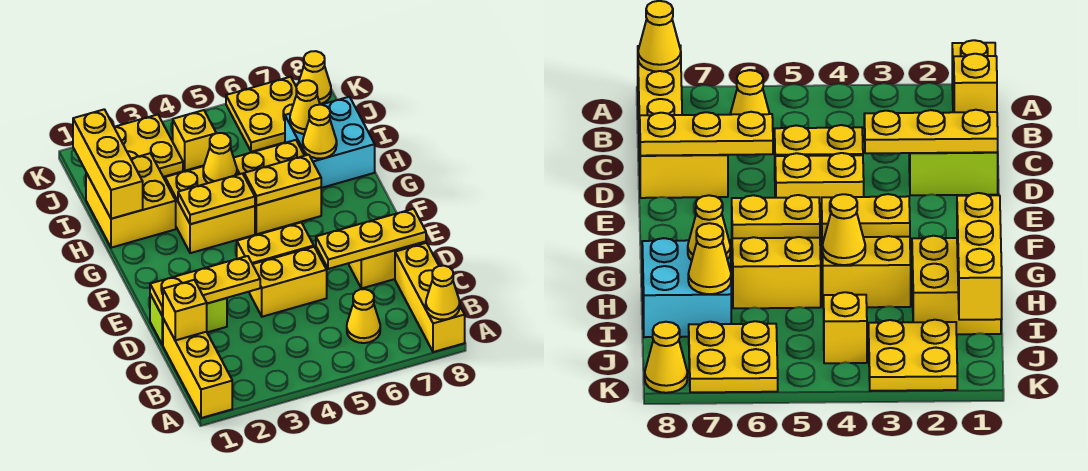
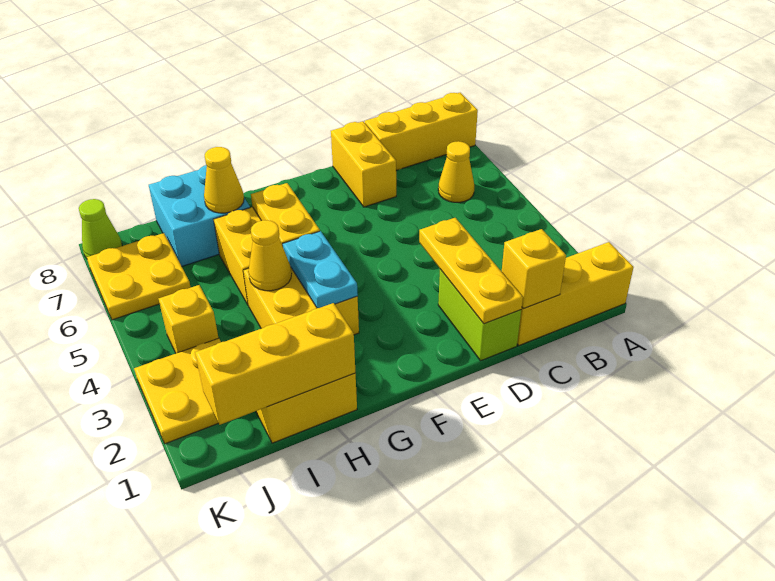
yellow 1x1 cone [426,266,460,320] -> none
yellow 1x2 brick [250,247,327,317] -> none
yellow 1x3 plate [316,209,426,269] -> none
yellow 1x2 brick [237,223,314,264] -> none
yellow 1x2 plate [178,173,255,224] -> cyan 1x2 plate [283,231,358,308]
yellow 1x1 cone [290,80,320,134] -> none
yellow 1x1 cone [299,51,331,104] -> lime 1x1 cone [79,199,122,259]

